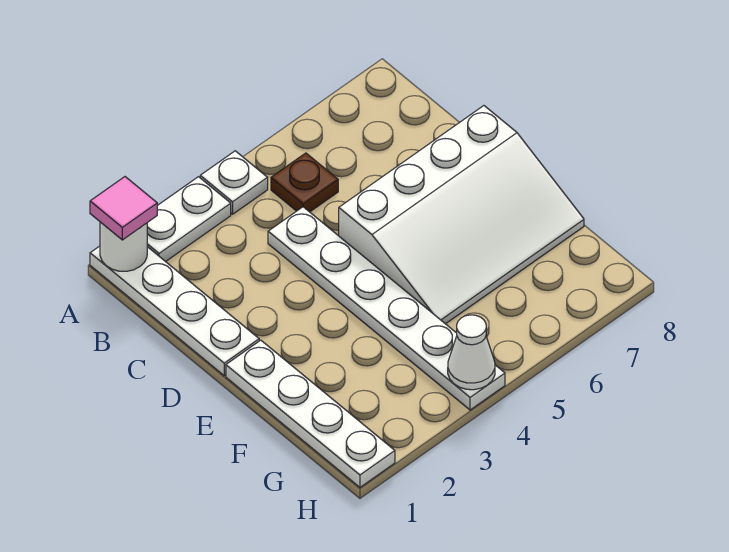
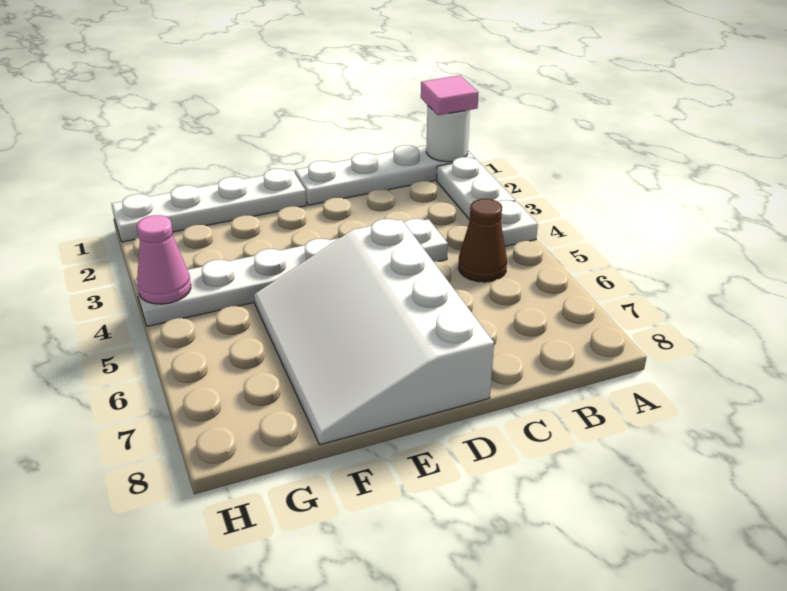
brown 1x1 plate [271,153,338,212] -> brown 1x1 cone [458,199,507,282]
white 1x1 cone [448,315,495,390] -> pink 1x1 cone [137,215,191,304]

